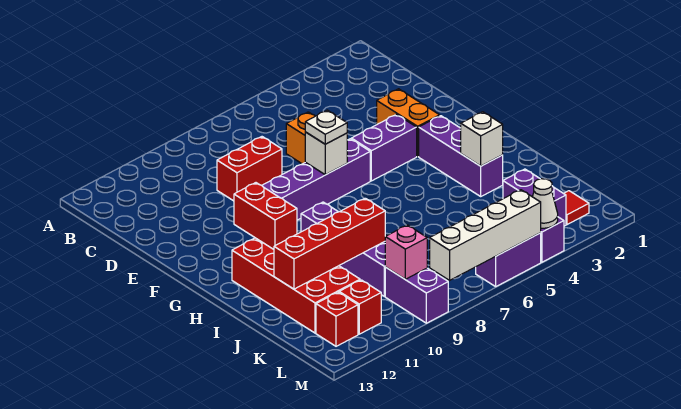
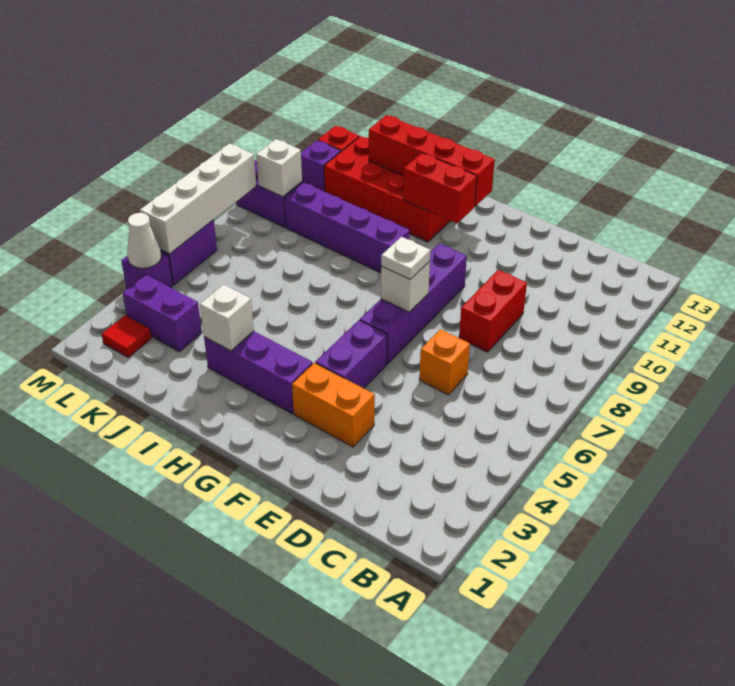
red 1x4 brick [274,198,386,289] -> red 1x4 brick turned to [369,115,495,207]
pink 1x1 brick [385,225,427,279] -> white 1x1 brick [256,139,302,197]
red 1x1 brick [339,280,381,334] -> purple 1x1 brick [301,140,341,192]

